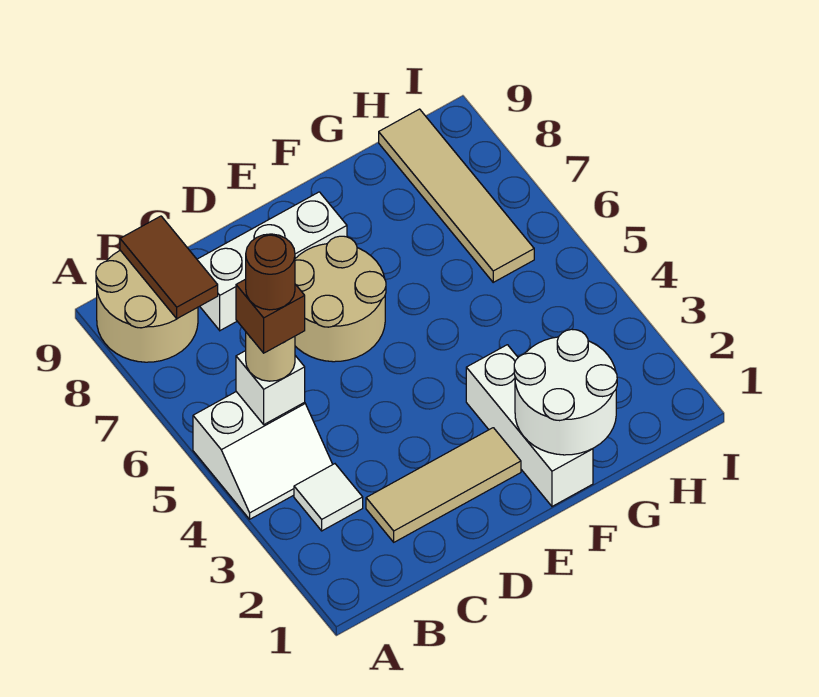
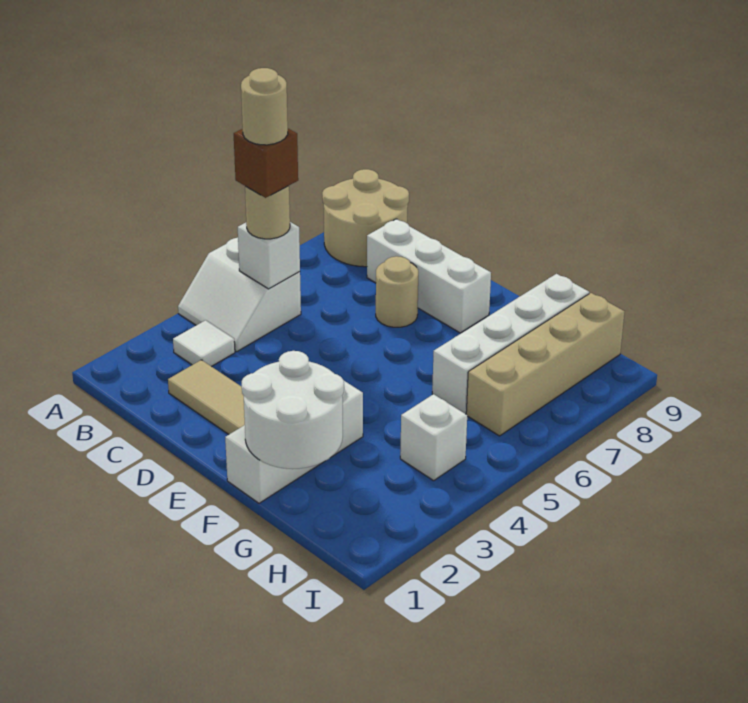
brown 1x1 round brick [246,234,295,310] -> tan 1x1 round brick [241,68,288,145]
brown 1x2 tile [120,216,218,319] -> none
tan 2x2 round brick [295,236,386,362] -> tan 1x1 round brick [376,256,418,327]
none -> white 1x4 brick [432,274,589,414]
none -> white 1x1 brick [400,394,467,481]
tan 1x4 tile [379,109,534,282] -> tan 1x4 brick [466,293,625,436]

